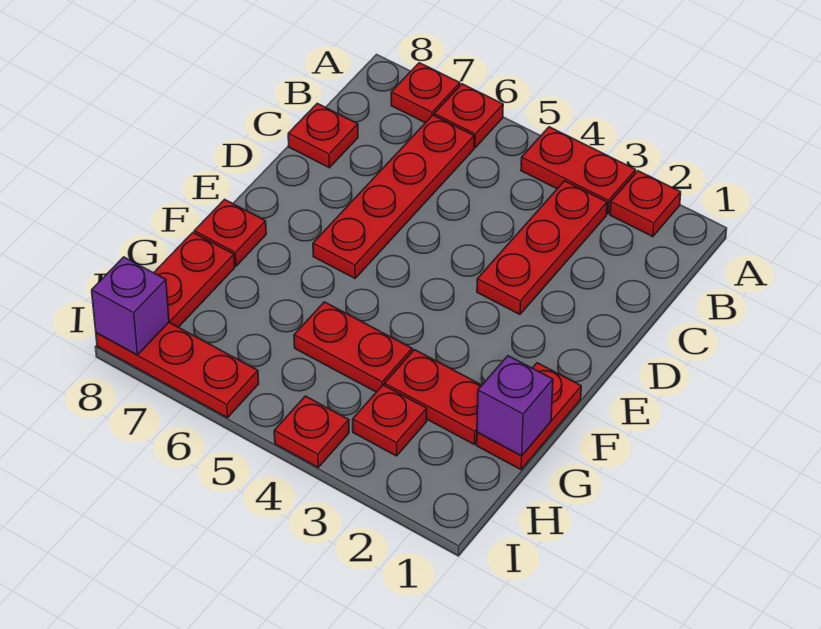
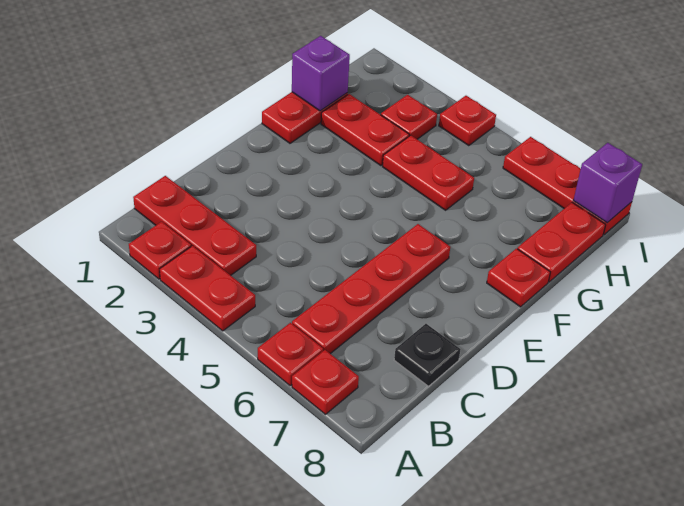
red 1x3 plate [477,181,607,314] -> red 1x3 plate turned to [133,176,256,275]
red 1x1 plate [288,103,358,168] -> black 1x1 plate [394,324,460,386]

